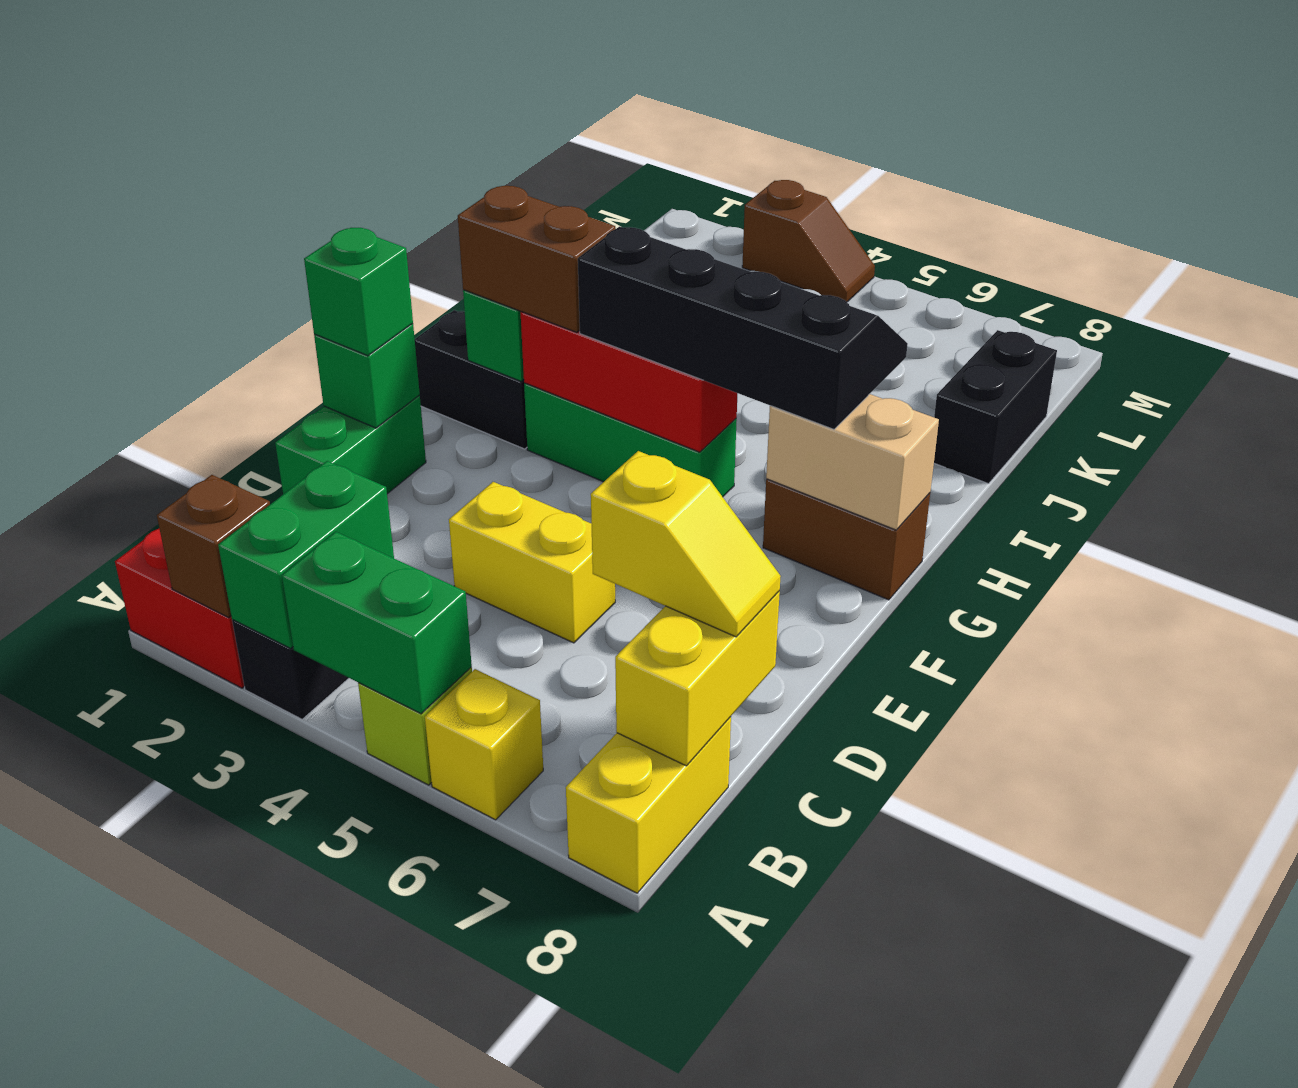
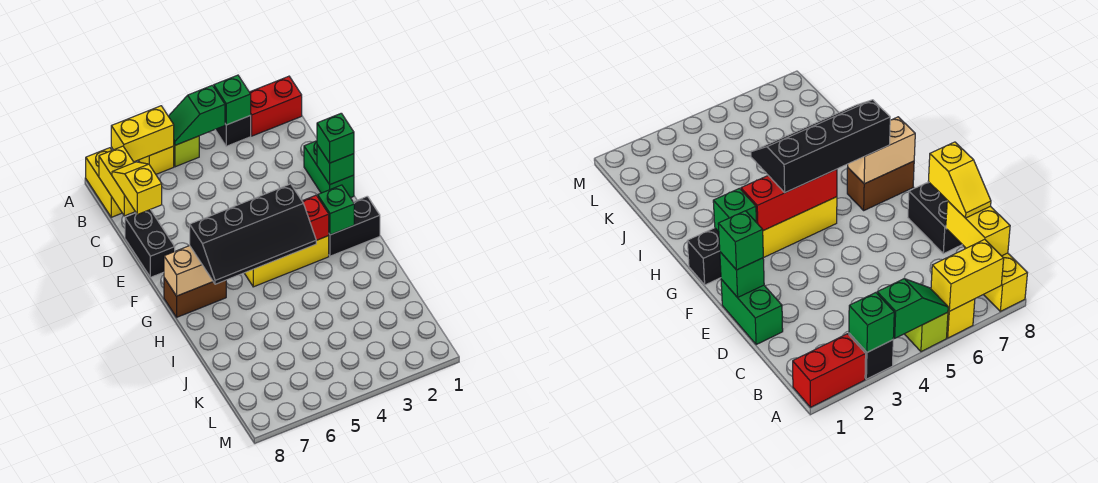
brown 1x1 brick [157,475,270,618] -> none
green 1x2 brick [218,461,394,648] -> green 1x1 brick [214,75,251,125]
green 1x2 brick [282,532,472,714] -> green 1x2 slope [168,85,225,145]
yellow 1x2 slope [591,451,781,637] -> yellow 1x2 slope turned to [112,162,162,214]
yellow 1x2 brick [449,482,615,643] -> yellow 1x2 brick moved to [111,106,174,162]
brown 1x2 brick [458,186,616,332] -> none
green 1x3 brick [524,383,737,497] -> yellow 1x3 brick [244,236,329,287]
black 1x2 brick [934,330,1057,484] -> black 1x2 brick moved to [125,210,175,277]
brown 1x2 slope [742,180,875,302] -> none

